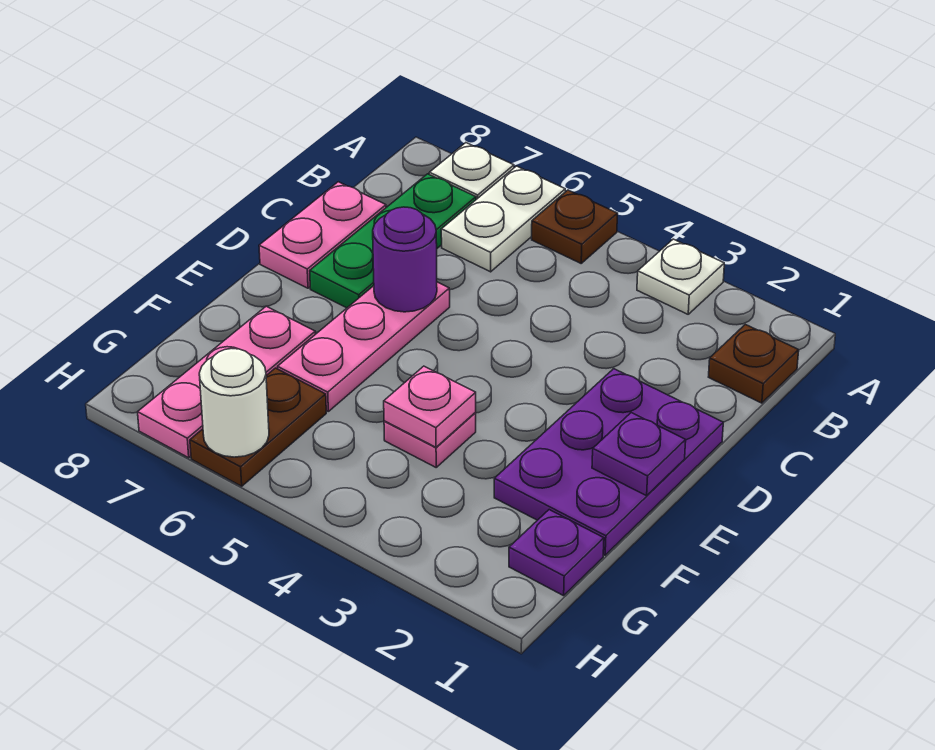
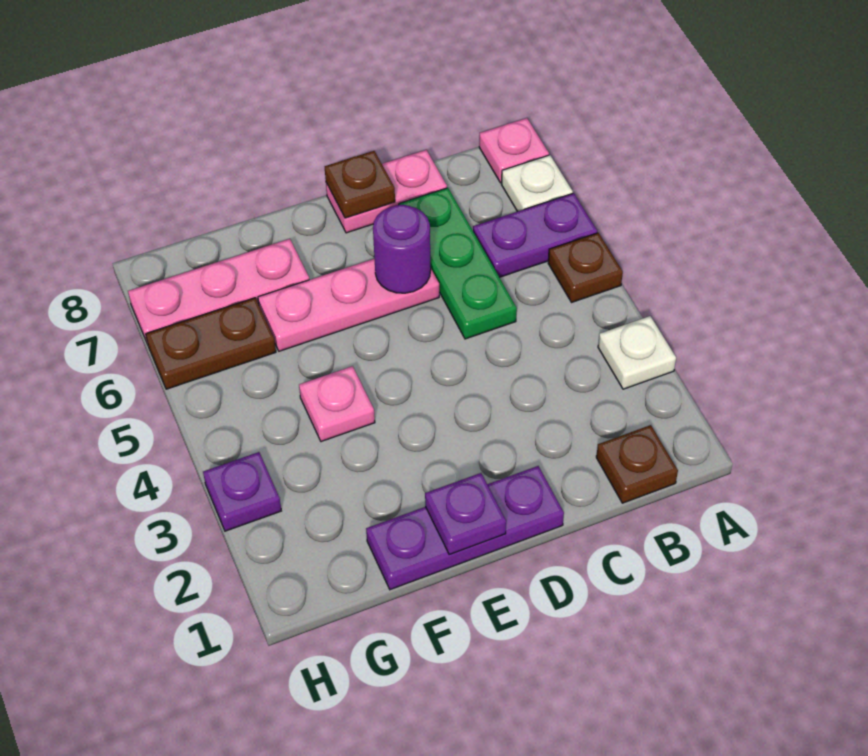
white 1x2 plate [441,166,565,272] -> purple 1x2 plate [473,193,597,277]
green 1x3 plate [310,174,476,308] -> green 1x3 plate turned to [399,188,517,339]
purple 2x3 plate [494,369,723,555] -> purple 1x3 plate [366,466,564,590]
none -> brown 1x1 plate [325,151,395,218]
pink 1x1 plate [384,366,476,447] -> pink 1x1 plate moved to [479,118,549,183]
purple 1x1 plate [509,510,604,596] -> purple 1x1 plate moved to [203,452,281,531]
white 1x1 round brick [199,349,269,457] -> none

